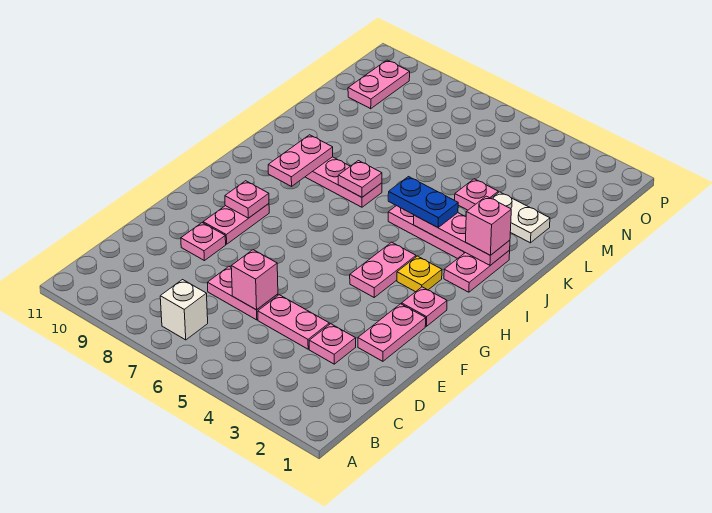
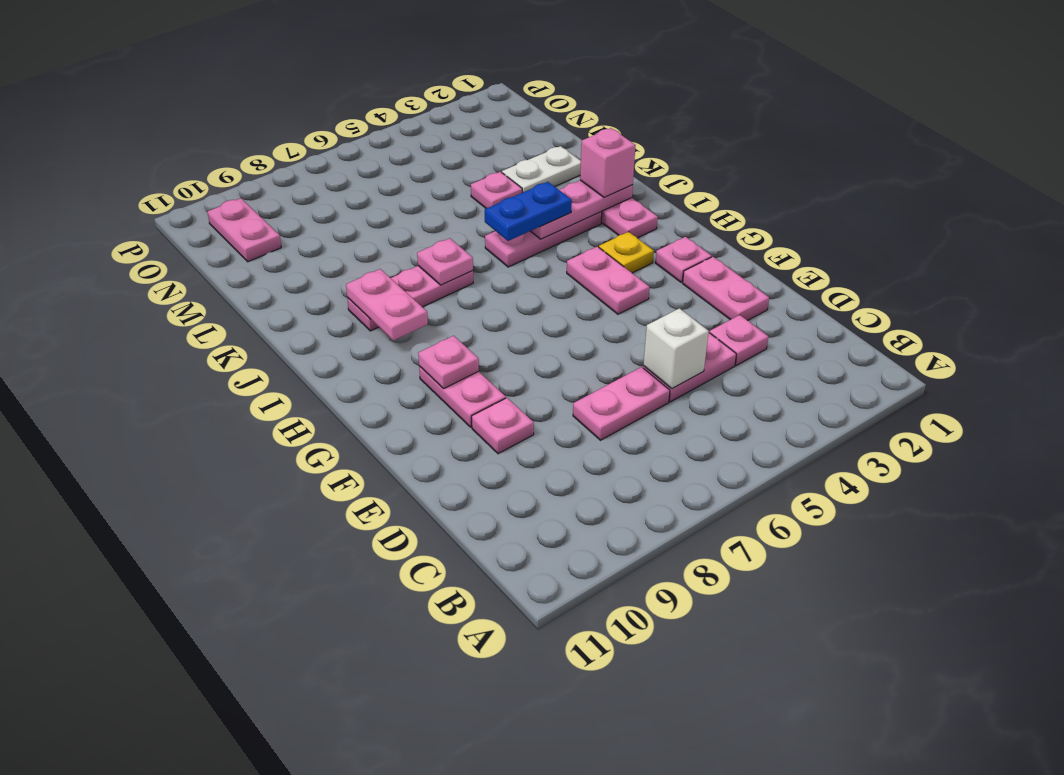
white 1x1 brick [160,280,208,340] -> white 1x1 brick moved to [643,308,709,389]
pink 1x1 brick [231,250,278,310] -> none

